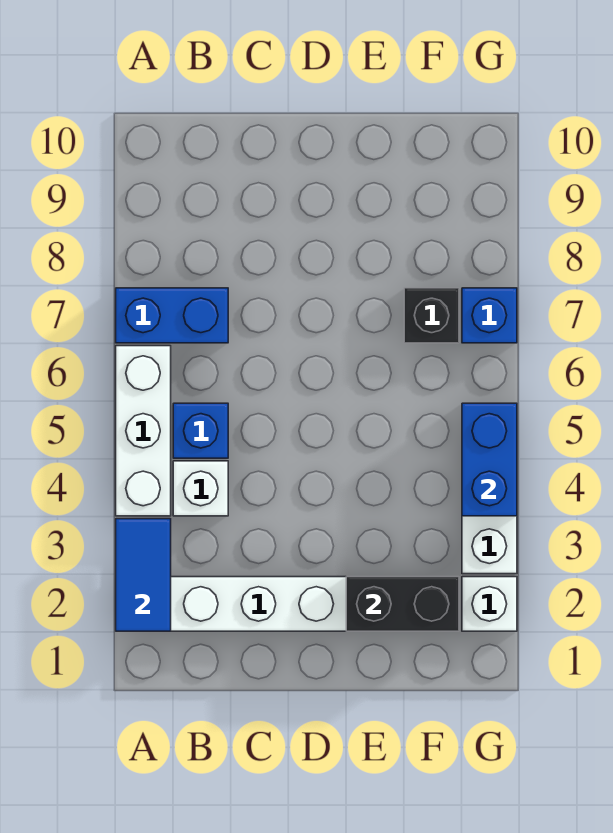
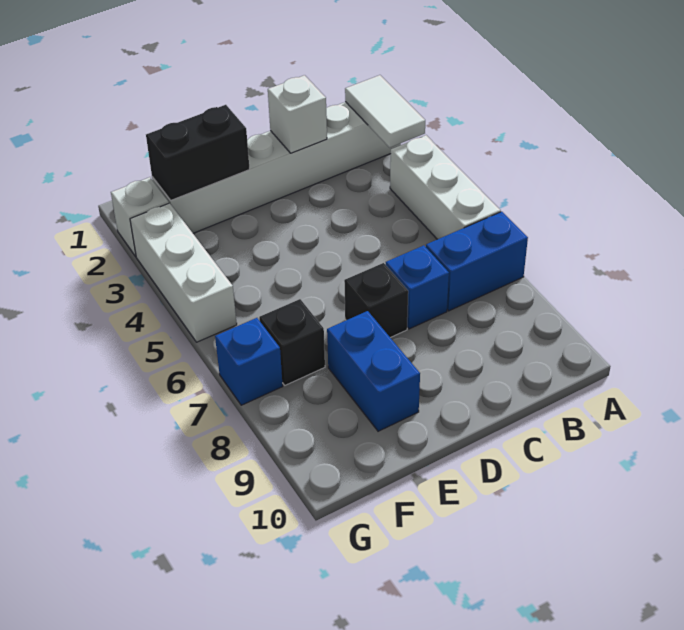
blue 1x2 tile [116,519,171,631] -> white 1x2 tile [345,75,425,147]
white 1x1 brick [173,461,228,516] -> white 1x1 brick moved to [268,75,327,153]
blue 1x1 brick [173,403,228,458] -> blue 1x1 brick moved to [386,245,449,329]
none -> black 1x1 brick [344,263,408,338]
blue 1x2 brick [462,403,517,516] -> blue 1x2 brick moved to [327,311,420,431]

